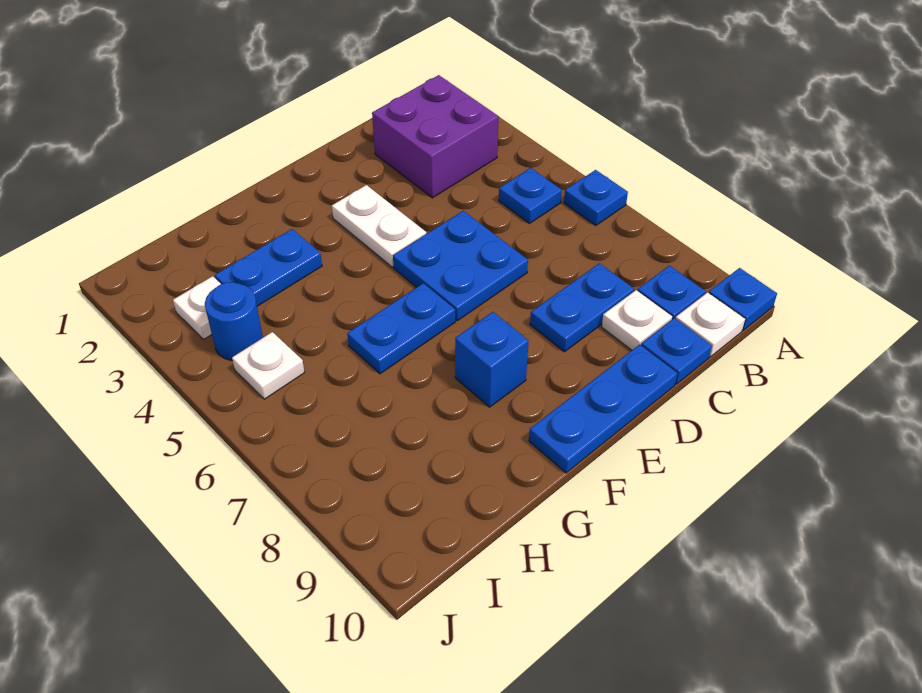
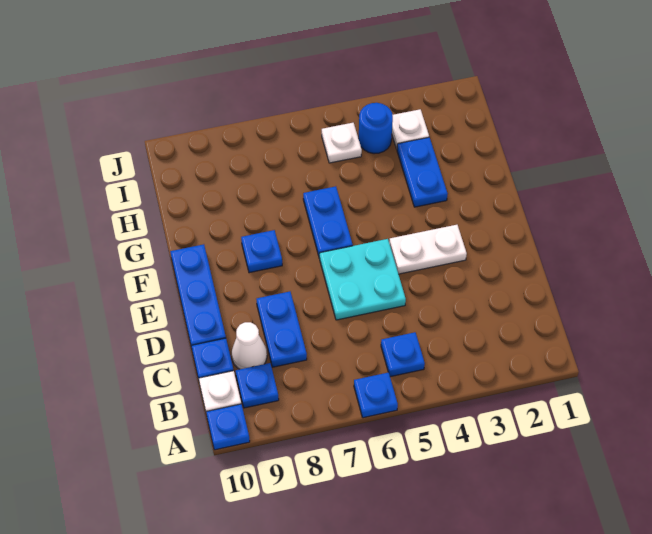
purple 2x2 brick [372,75,499,198] -> none
white 1x1 plate [602,290,672,350] -> white 1x1 cone [232,322,267,369]
blue 2x2 plate [393,211,528,321] -> cyan 2x2 plate [320,239,406,320]
blue 1x1 brick [455,312,529,407] -> blue 1x1 plate [241,230,282,273]

